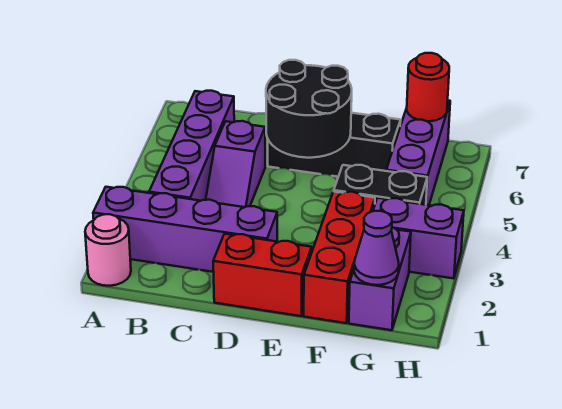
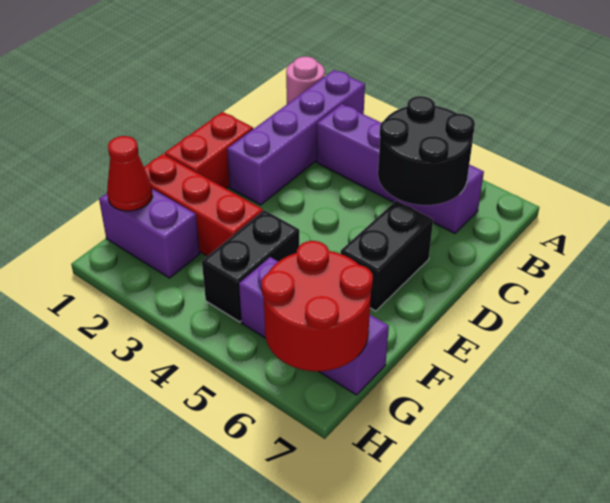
purple 1x2 slope [206,121,265,207] -> none
black 2x2 round brick [266,60,352,158] -> black 2x2 round brick moved to [378,96,475,205]
black 1x3 brick [268,113,401,177] -> black 1x2 brick [341,201,433,311]
purple 1x1 cone [354,211,399,285] -> red 1x1 cone [107,136,153,211]
purple 1x2 brick [373,198,464,278] -> none
red 1x1 round brick [407,53,449,121] -> red 2x2 round brick [262,241,373,371]

